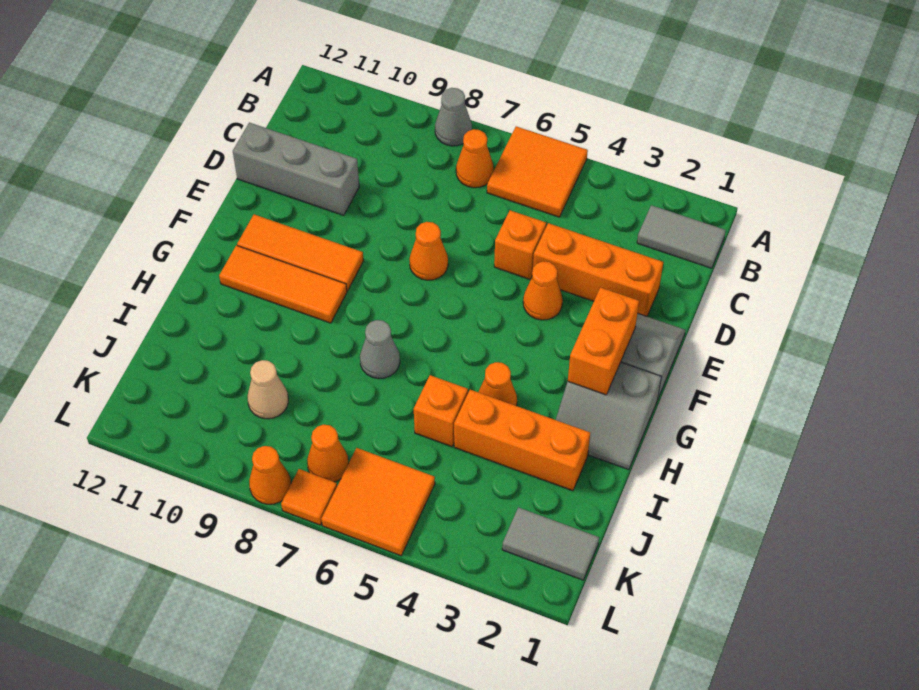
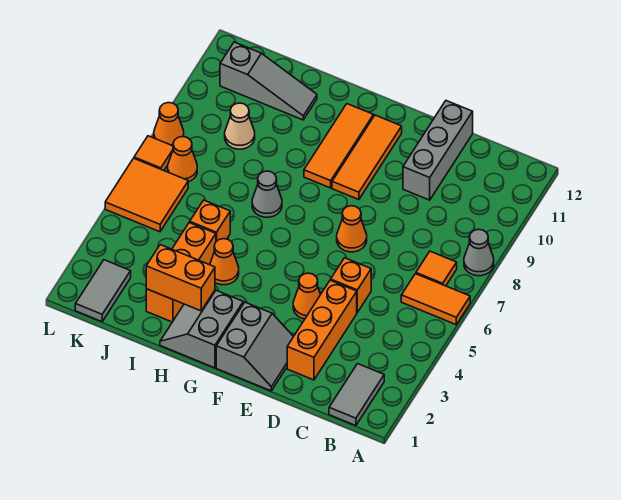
orange 2x2 tile [487,126,588,217] -> orange 1x2 tile [401,274,470,325]
orange 1x1 cone [456,129,494,188] -> orange 1x1 tile [416,251,457,286]
orange 1x2 brick [568,288,639,395] -> orange 1x2 brick moved to [146,245,215,311]
none -> grey 1x3 slope [220,42,317,120]

